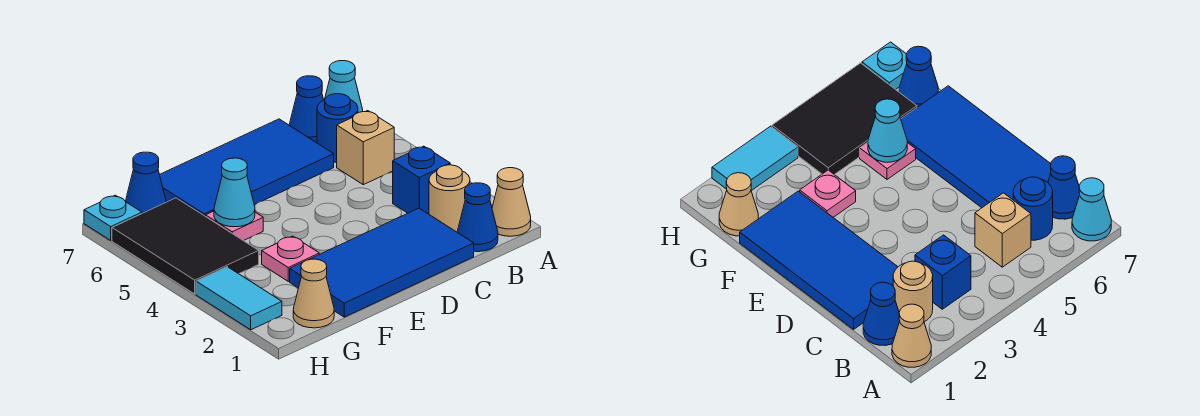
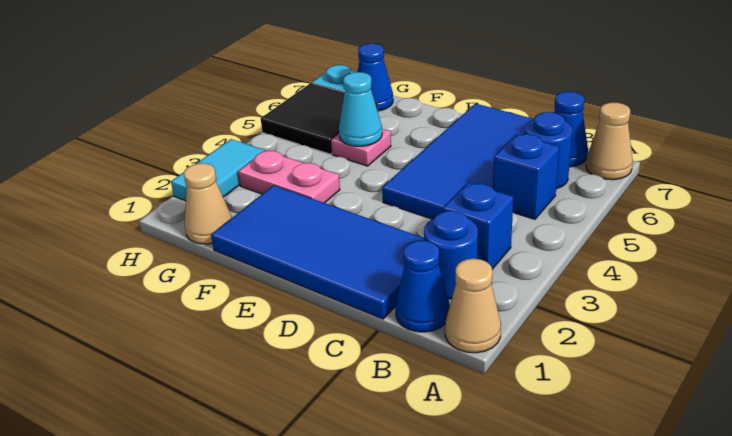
cyan 1x1 cone [325,61,363,113] -> tan 1x1 cone [586,102,633,180]
tan 1x1 round brick [429,165,470,232] -> blue 1x1 round brick [424,211,478,299]
tan 1x1 brick [337,111,394,185] -> blue 1x1 brick [493,134,559,219]
blue 2x4 tile [160,119,334,216] -> blue 2x4 tile turned to [382,104,533,219]
pink 1x1 plate [262,236,319,281] -> pink 1x2 plate [238,151,340,203]
black 2x3 tile [112,198,259,294] -> black 2x2 tile [261,83,378,154]

